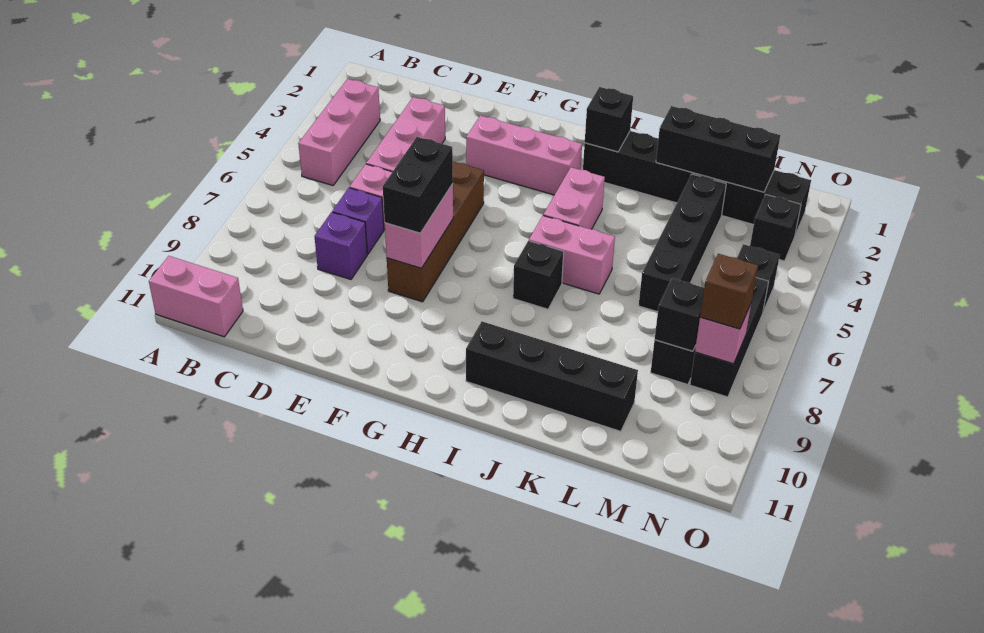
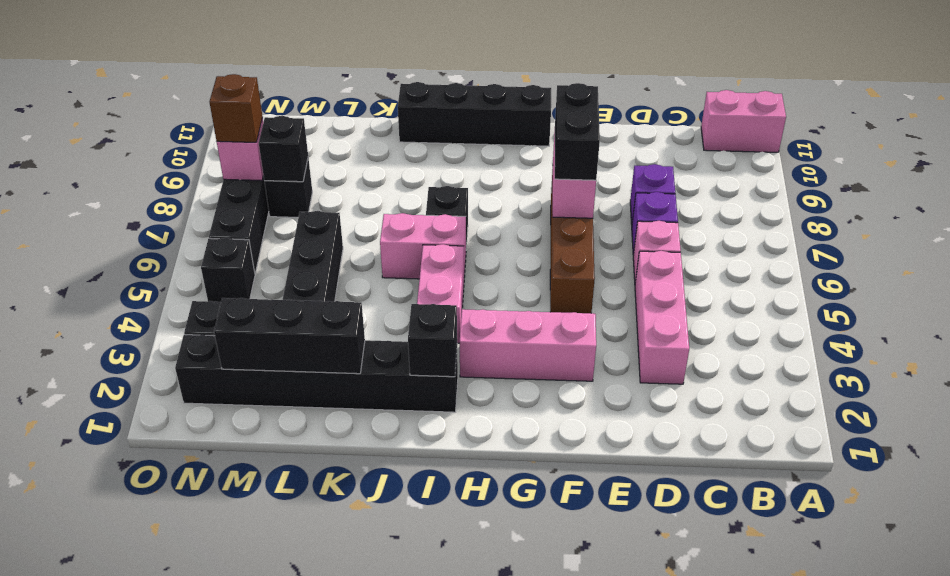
pink 1x3 brick [298,79,380,185] -> none
black 1x4 brick [466,322,638,431] -> black 1x4 brick moved to [398,82,551,146]

